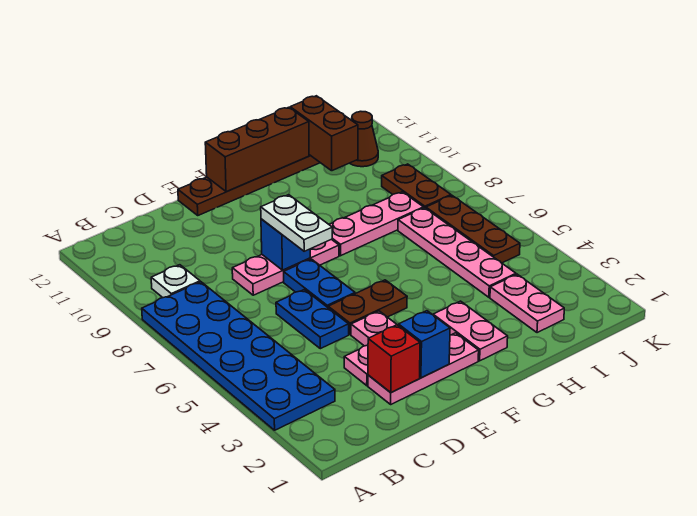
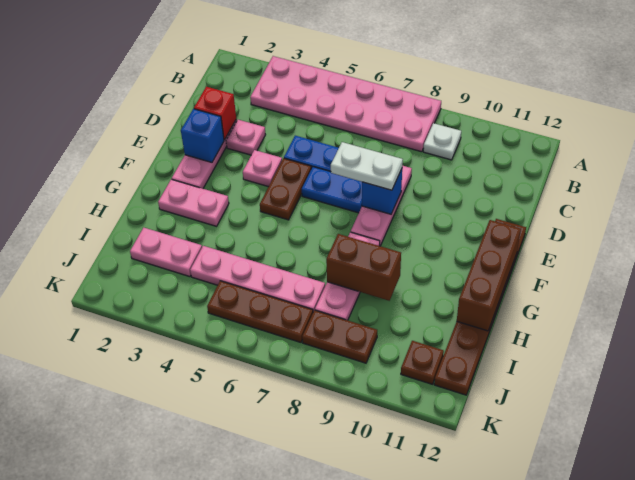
blue 2x6 plate [142,282,335,430] -> pink 2x6 plate [250,56,441,152]
brown 1x2 brick [290,96,358,171] -> brown 1x2 brick moved to [326,234,401,301]
brown 1x1 cone [350,111,378,167] -> brown 1x1 plate [401,341,444,384]

